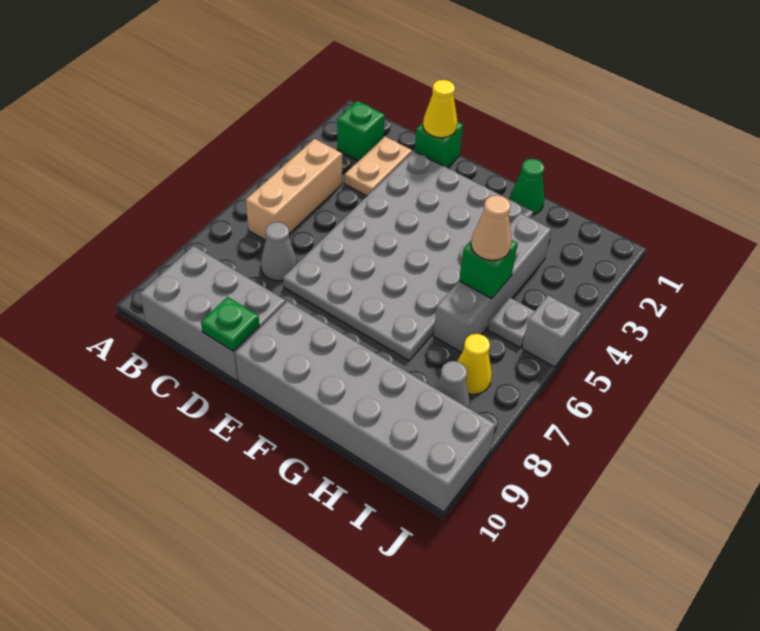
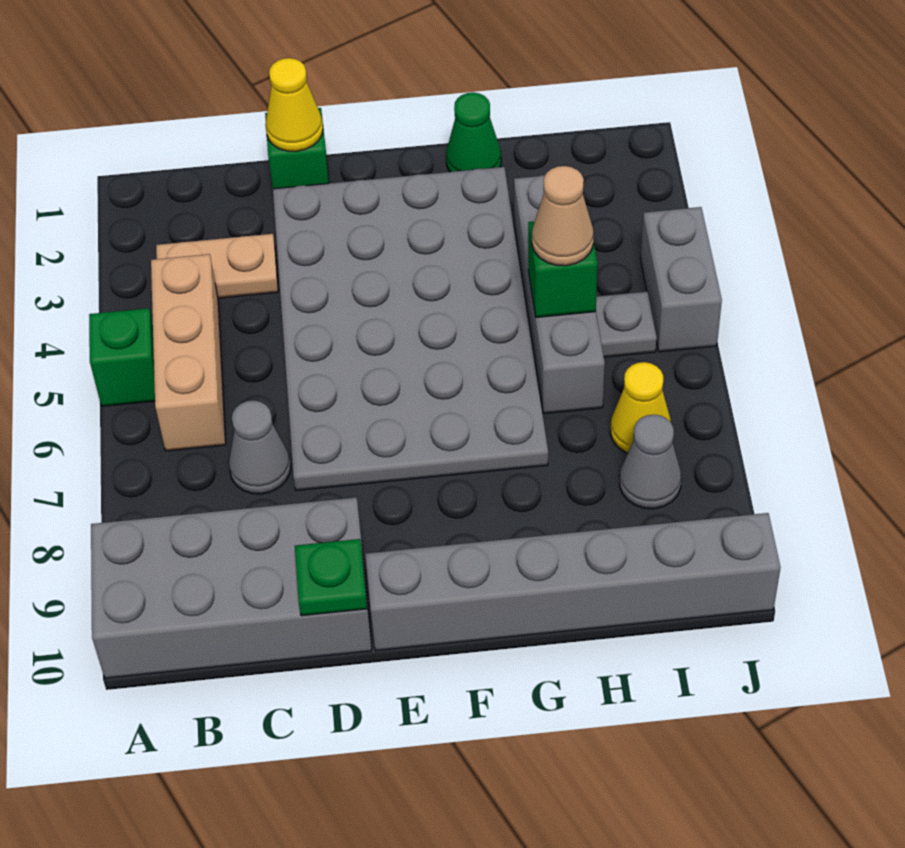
green 1x1 brick [337,101,385,161] -> green 1x1 brick moved to [89,308,155,406]
grey 2x3 brick [140,246,286,381] -> grey 2x4 brick [91,497,372,678]
tan 1x2 plate [344,137,412,196] -> tan 1x2 plate turned to [156,234,278,298]
grey 2x6 brick [235,301,496,512] -> grey 1x6 brick [365,513,781,651]
grey 1x1 brick [522,295,582,367] -> grey 1x2 brick [641,207,722,352]

